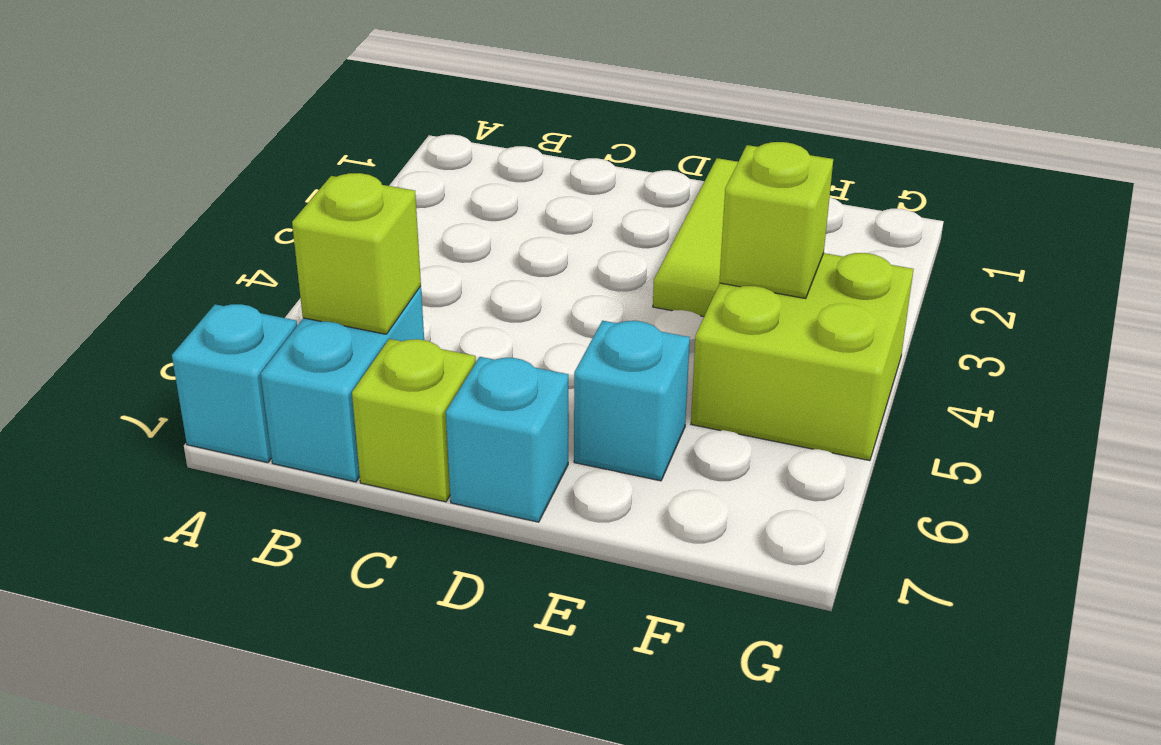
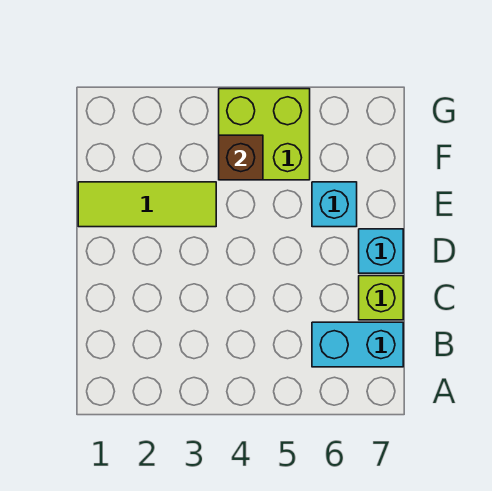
cyan 1x1 brick [172,304,297,463] -> none
lime 1x1 brick [292,173,421,334] -> none
lime 1x1 brick [719,142,833,299] -> brown 1x1 brick [219,135,263,180]

